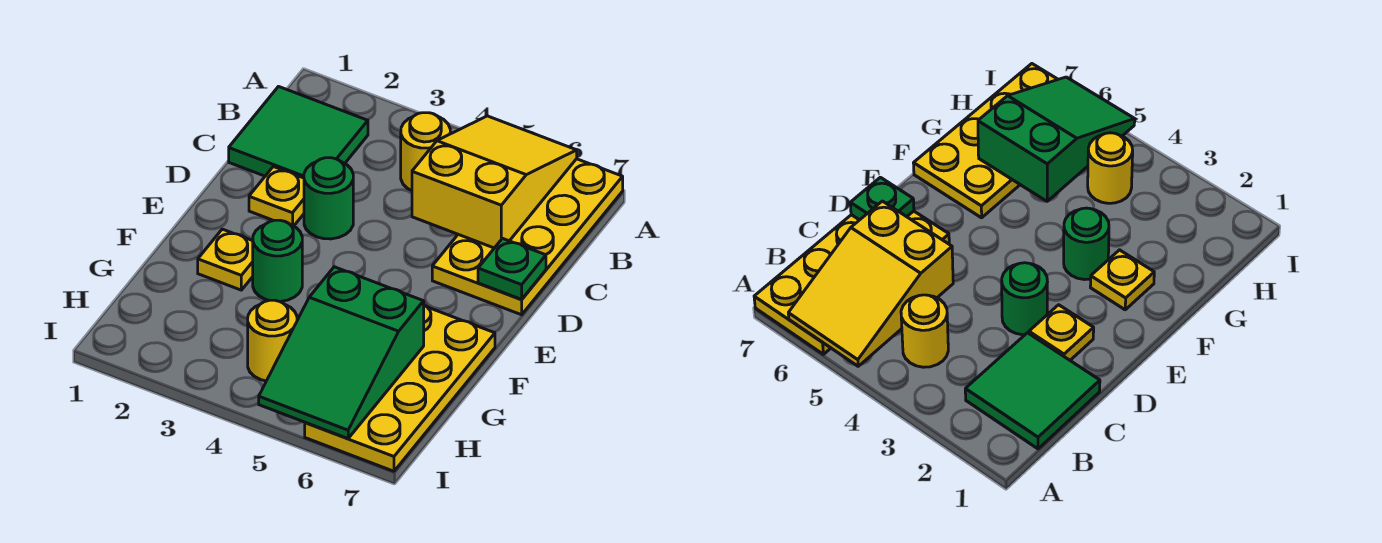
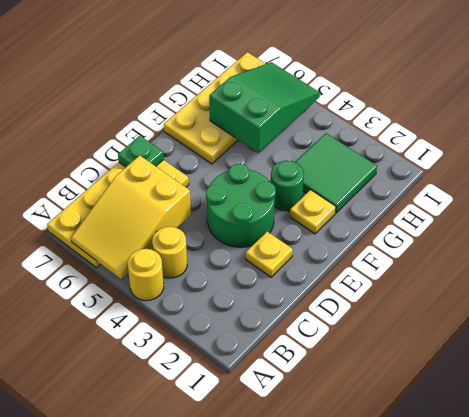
green 2x2 tile [229,87,368,178] -> green 2x2 tile moved to [295,133,377,213]
green 1x1 round brick [304,158,353,239] -> green 2x2 round brick [206,164,276,247]
yellow 1x1 round brick [248,300,297,381] -> yellow 1x1 round brick moved to [128,249,164,301]

